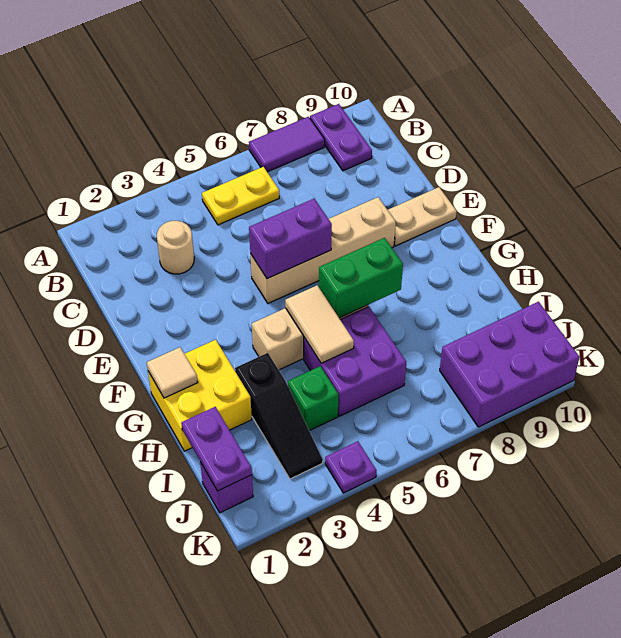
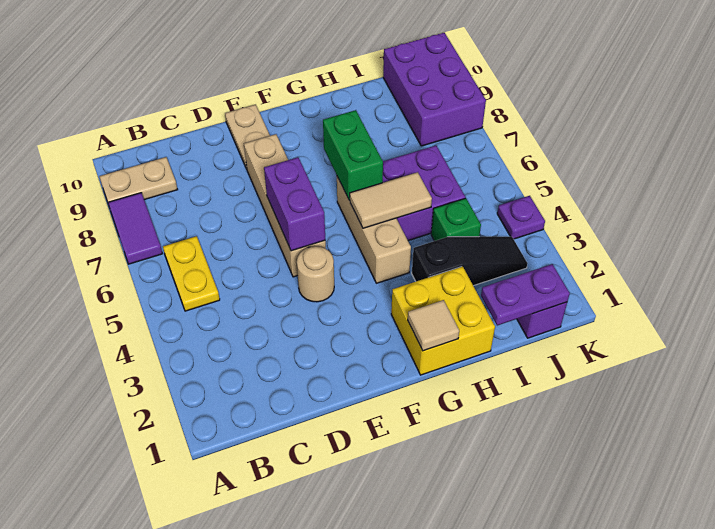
purple 1x2 plate [310,104,372,171] -> tan 1x2 plate [99,157,178,202]
tan 1x1 round brick [157,221,194,274] -> tan 1x1 round brick moved to [297,246,334,302]

